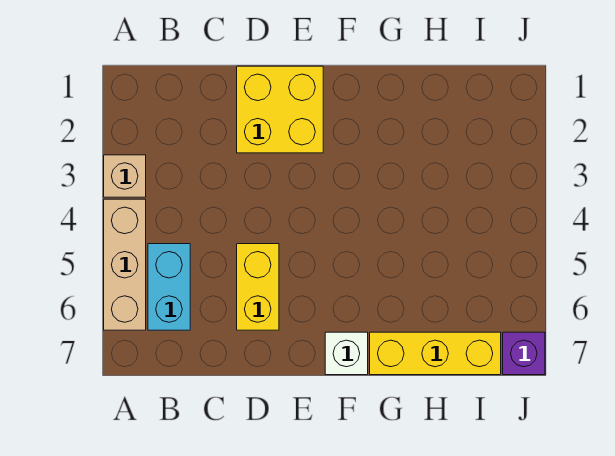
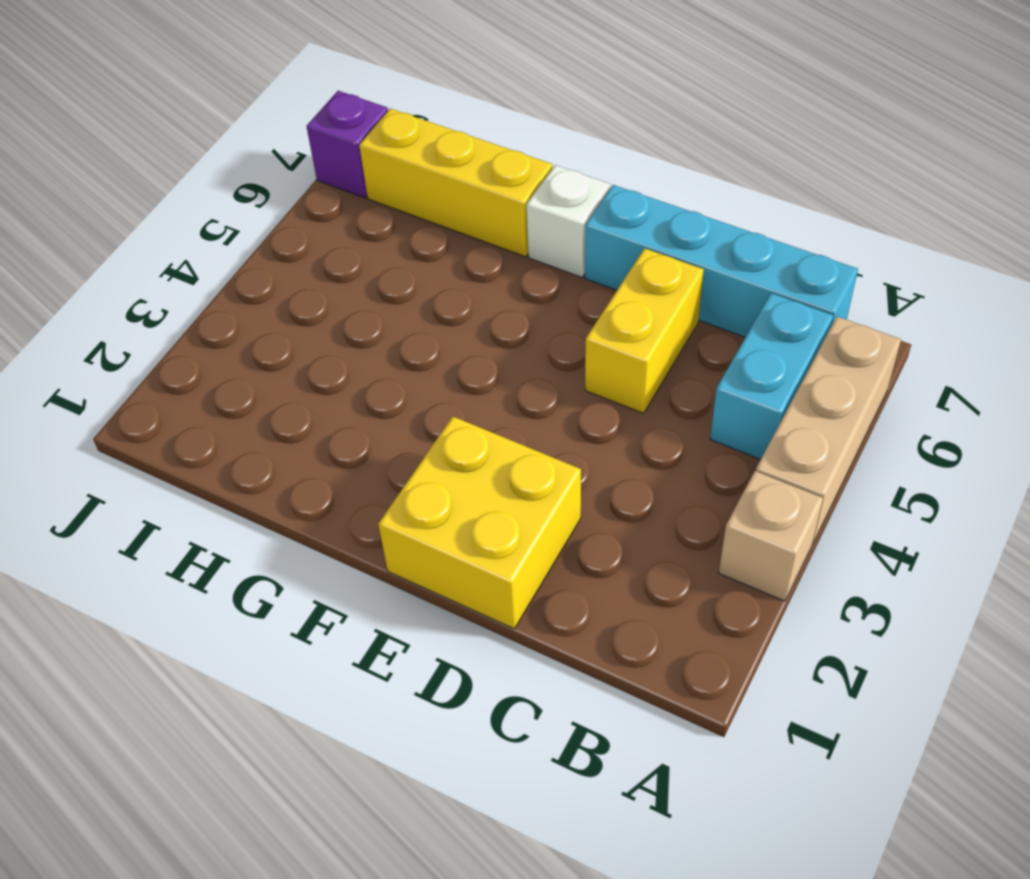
none -> cyan 1x4 brick [585,185,858,337]

